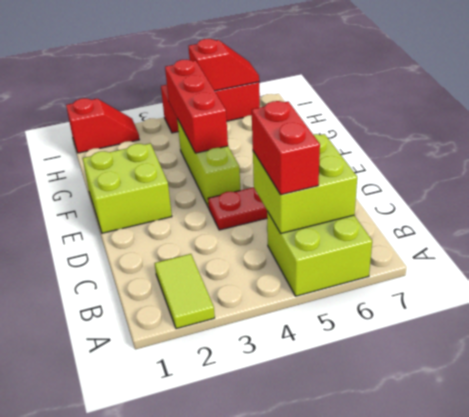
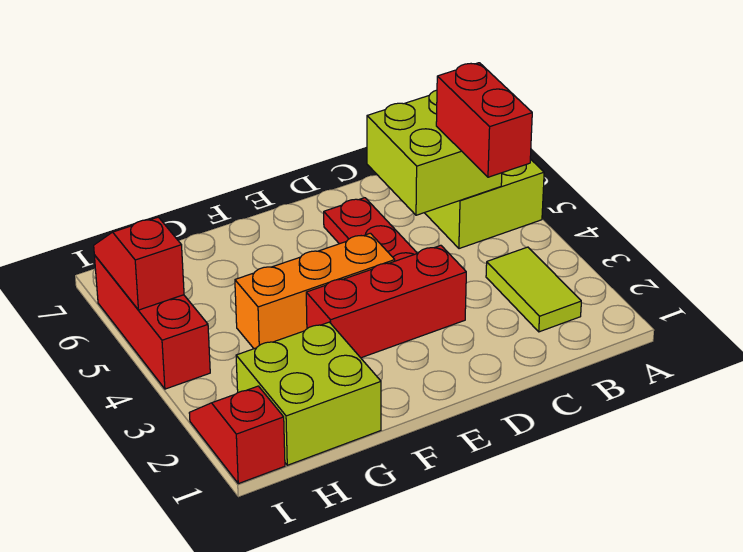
lime 1x2 tile [155,254,215,329] -> lime 1x2 tile turned to [486,247,581,332]
red 1x2 brick [252,101,320,195] -> red 1x2 brick turned to [436,63,532,177]
lime 2x2 brick [83,143,172,233] -> lime 2x2 brick moved to [236,322,381,465]
lime 1x3 brick [177,119,240,208] -> orange 1x3 brick [235,233,395,349]
red 1x3 brick [165,59,228,153] -> red 1x3 brick moved to [306,245,466,358]

